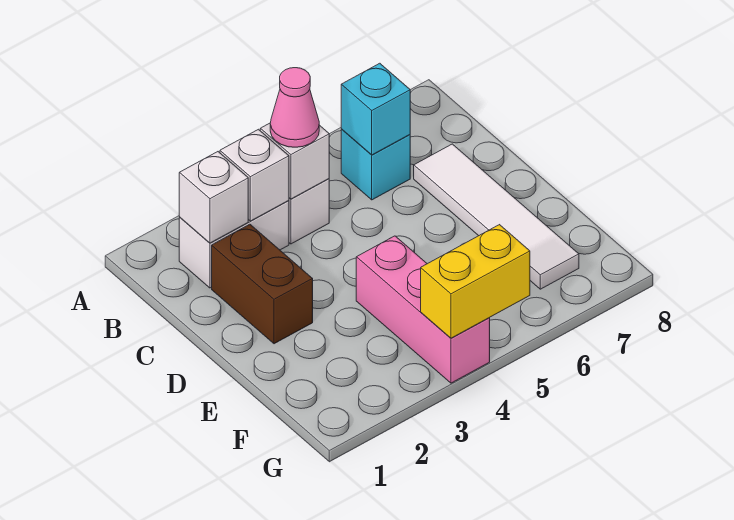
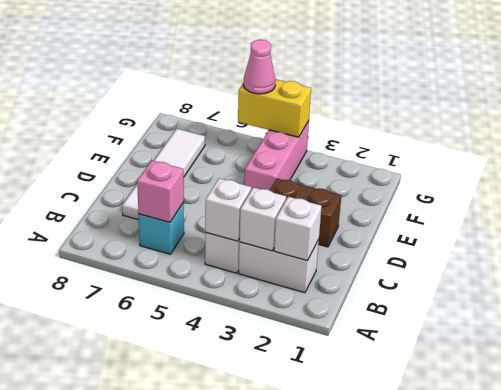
pink 1x1 cone [270,68,319,147] -> pink 1x1 cone moved to [243,40,276,94]
cyan 1x1 brick [341,63,410,155] -> pink 1x1 brick [137,161,184,222]
brown 1x2 brick [212,224,313,344] -> brown 1x2 brick turned to [270,178,341,247]

